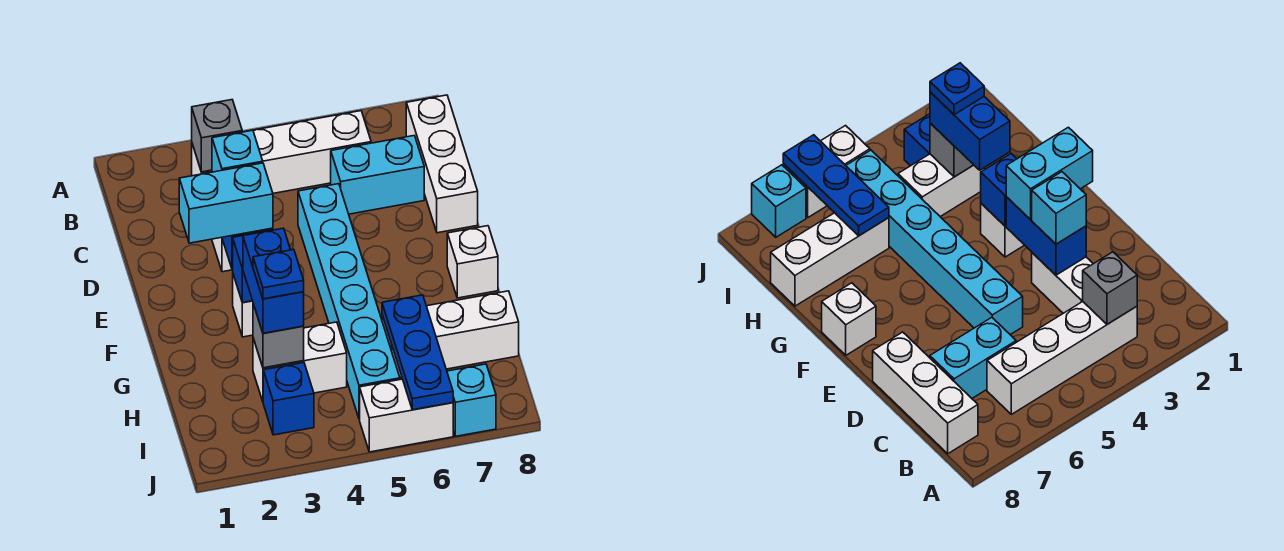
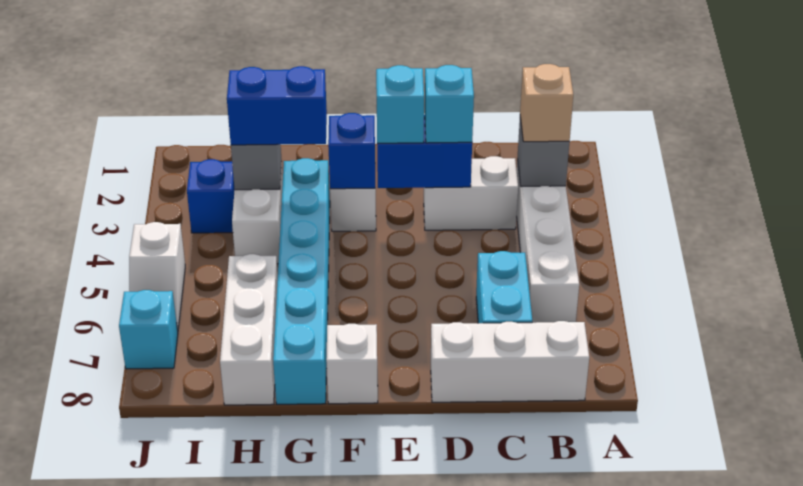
none -> tan 1x1 brick [520,64,573,142]
cyan 1x6 brick [298,184,400,419] -> cyan 1x6 brick turned to [273,158,330,404]
cyan 1x2 brick [179,163,273,243] -> cyan 1x1 brick [376,65,424,143]
blue 1x1 plate [253,249,304,299] -> none
blue 1x3 plate [382,295,453,410] -> none
white 1x2 brick [360,379,453,452] -> white 1x2 slope [129,222,185,331]

